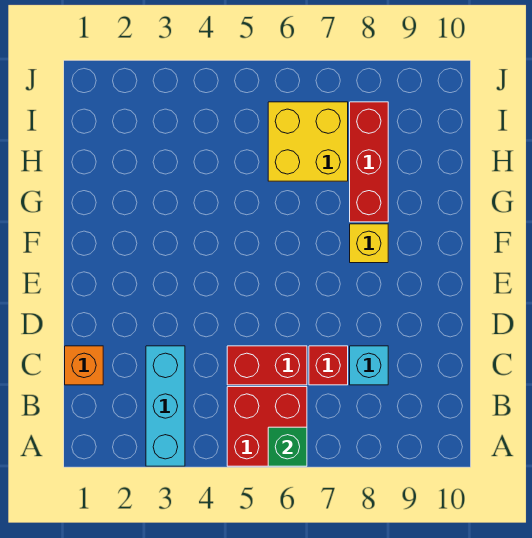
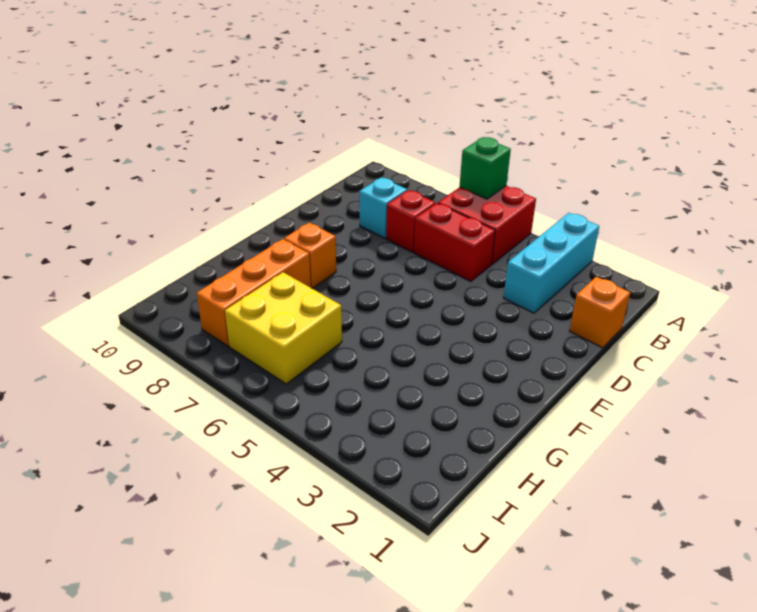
yellow 1x1 brick [350,224,388,263] -> orange 1x1 brick [284,223,336,288]
red 1x3 brick [350,102,388,222] -> orange 1x3 brick [197,239,311,346]

